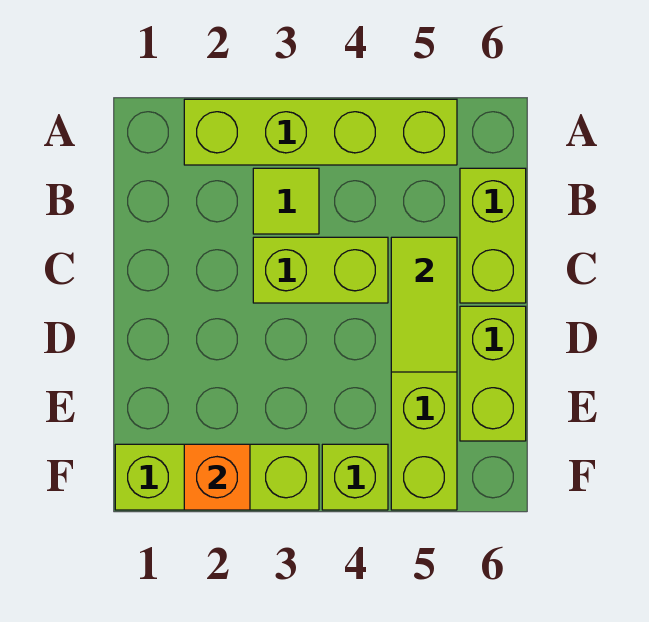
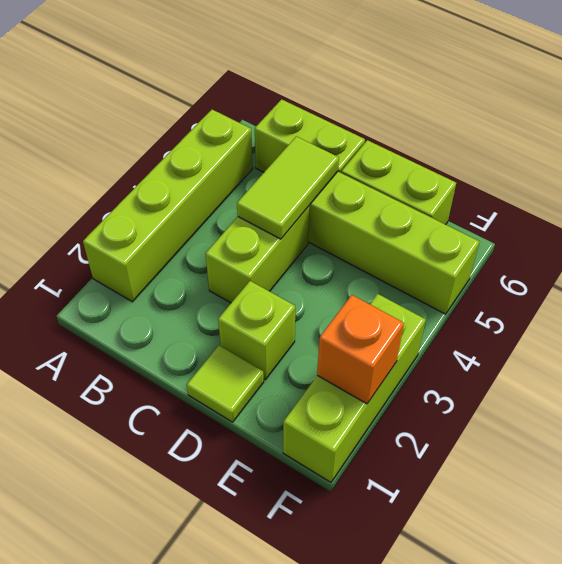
lime 1x1 tile [253,168,319,234] -> lime 1x1 tile moved to [187,345,264,422]
lime 1x2 tile [391,237,457,372] -> lime 1x2 tile turned to [237,136,339,239]
lime 1x1 brick [322,444,388,510] -> lime 1x1 brick moved to [218,281,295,380]

